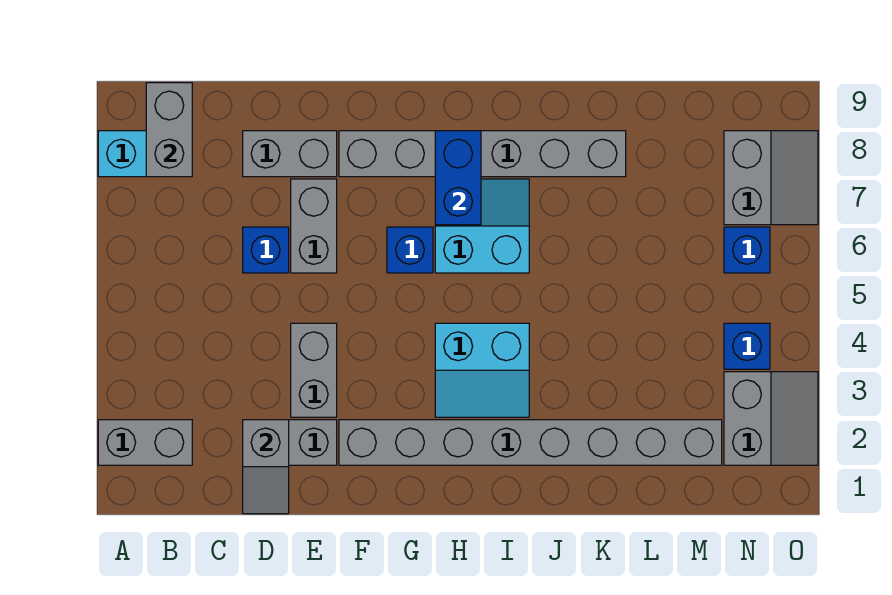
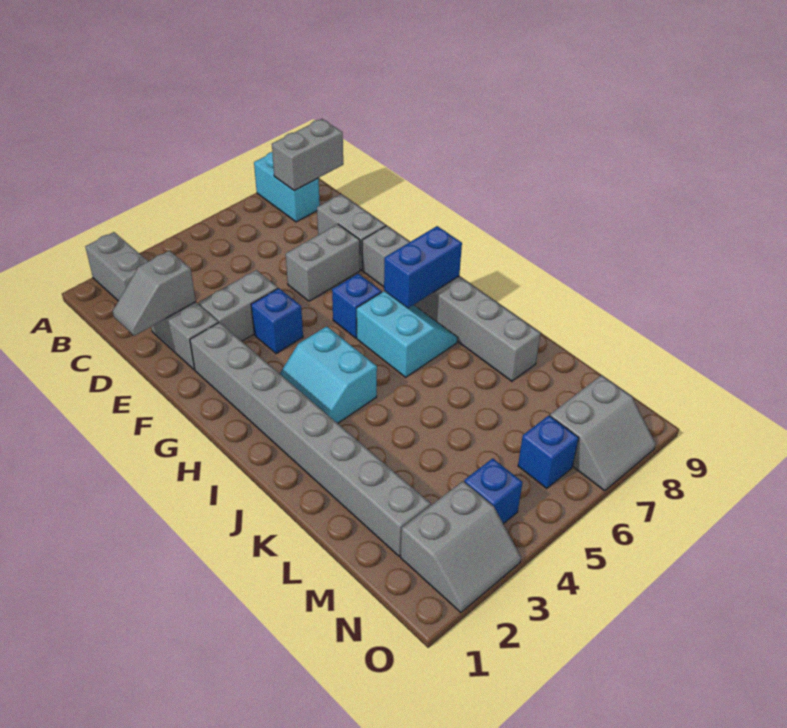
blue 1x1 brick [243,227,289,273] -> blue 1x1 brick moved to [251,288,303,354]

